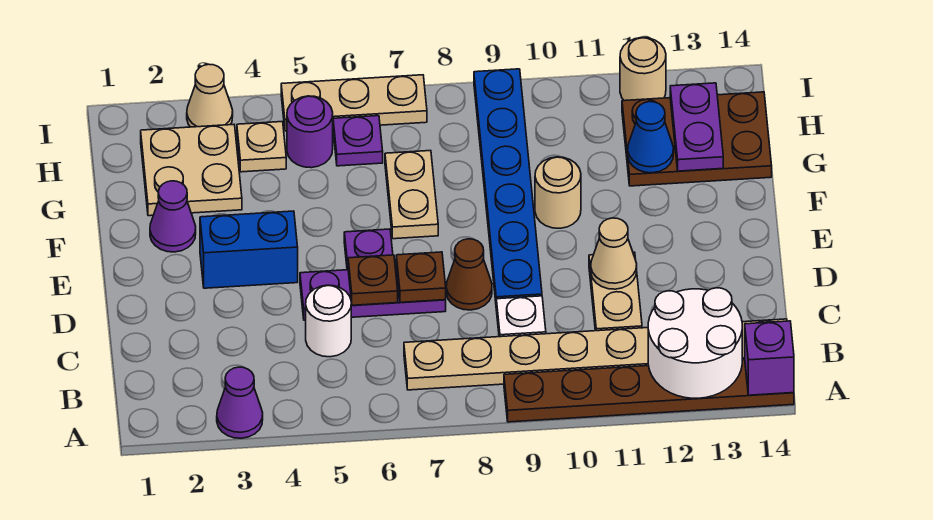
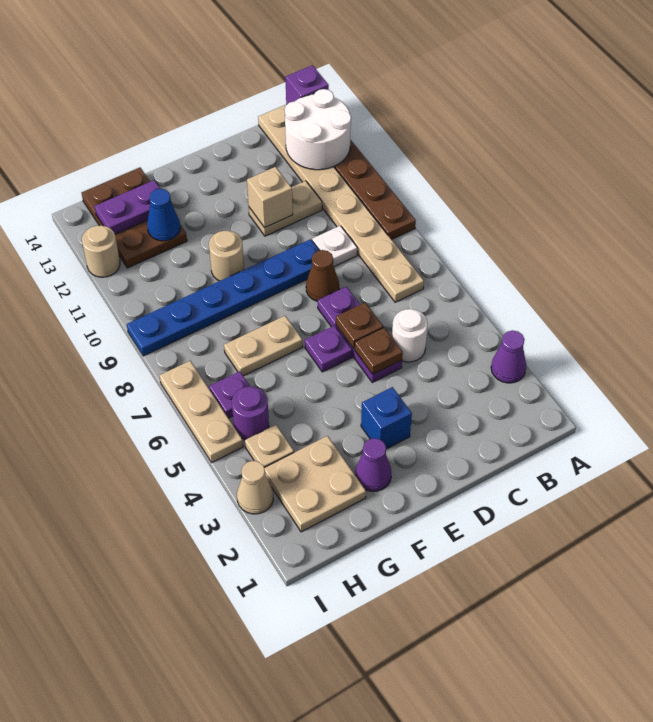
brown 1x1 plate [396,252,446,302] -> brown 1x1 plate moved to [354,328,403,374]
tan 1x1 cone [591,218,637,289] -> tan 1x1 brick [247,167,293,228]
blue 1x2 brick [200,211,298,288] -> blue 1x1 brick [361,387,412,449]

